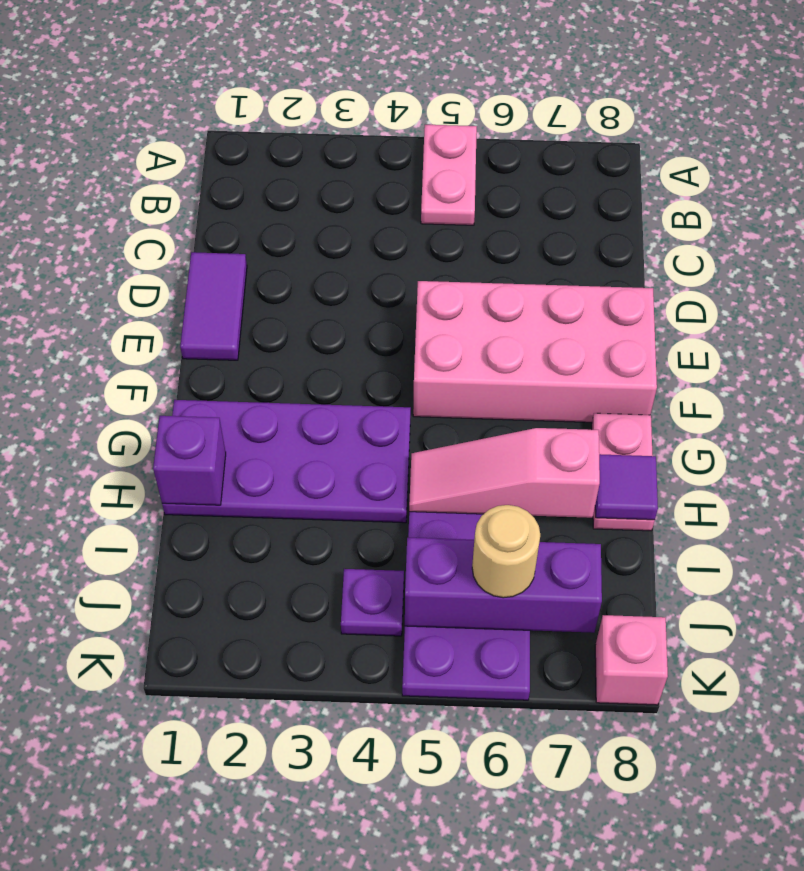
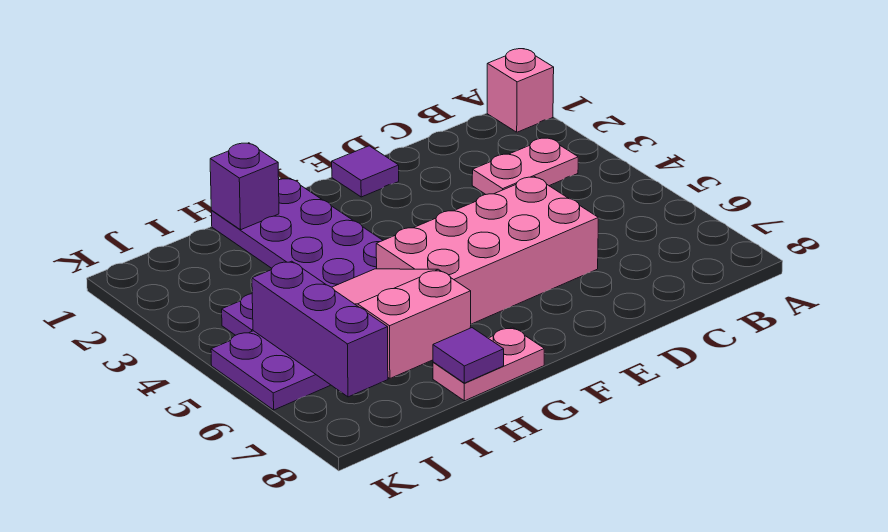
pink 1x2 plate [421,125,477,225] -> pink 1x2 plate moved to [472,138,578,194]
purple 1x2 tile [180,252,247,360] -> purple 1x1 tile [332,146,399,197]
pink 2x4 brick [413,281,657,422] -> pink 2x4 brick turned to [376,177,598,324]
pink 1x3 slope [409,428,600,518] -> pink 2x3 slope [332,269,471,378]
tan 1x1 round brick [472,505,540,598] -> none
pink 1x1 brick [595,615,668,705] -> pink 1x1 brick moved to [487,49,554,132]

